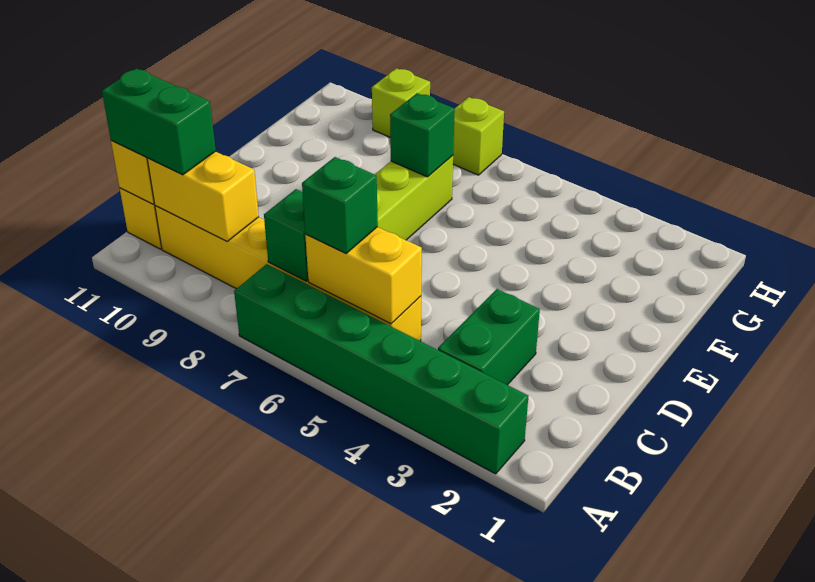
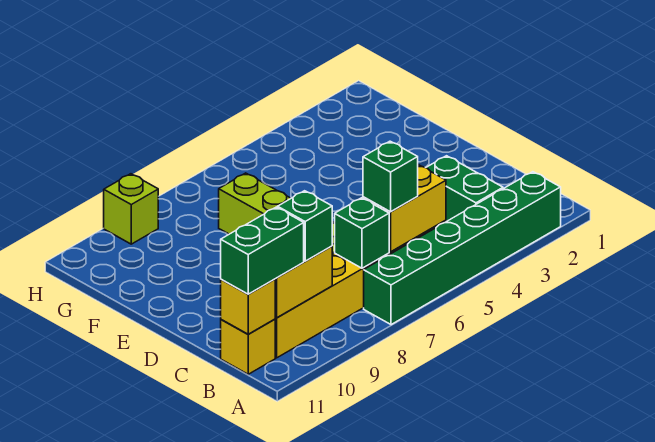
green 1x1 brick [390,93,455,177] -> green 1x1 brick moved to [278,191,332,261]
lime 1x1 brick [453,97,504,175] -> none

